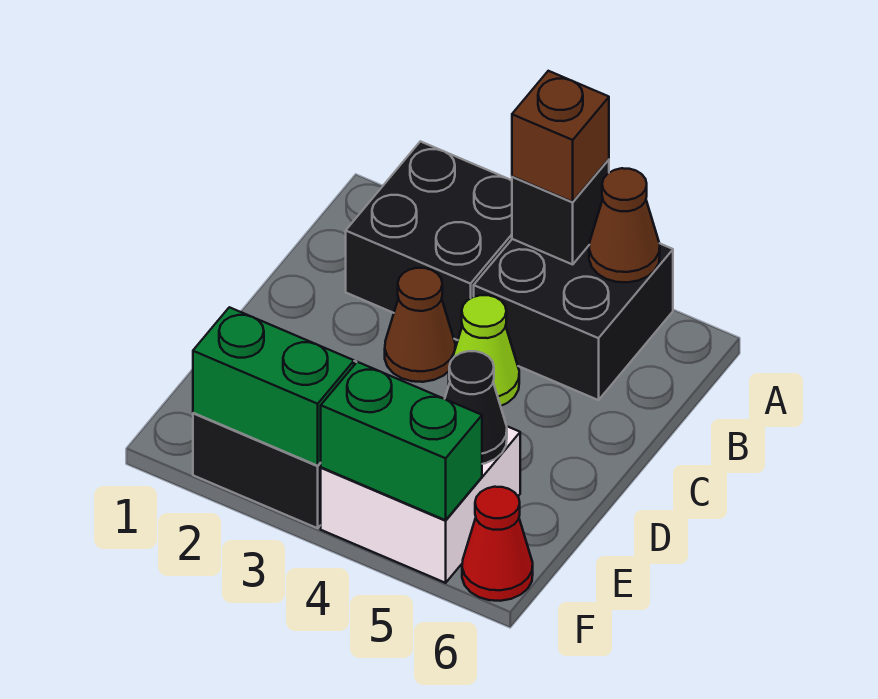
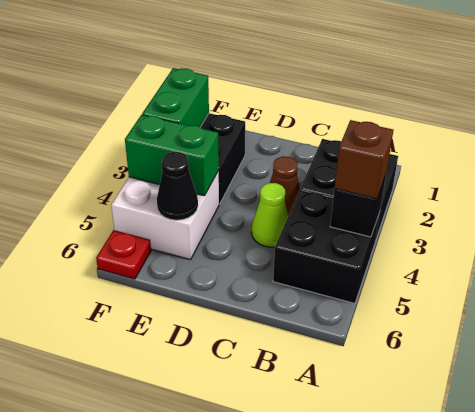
brown 1x1 cone [589,168,660,282] -> none
green 1x2 brick [321,362,482,520] -> green 1x2 brick turned to [125,115,219,196]
red 1x1 cone [462,487,533,601] -> red 1x1 plate [96,230,151,279]

